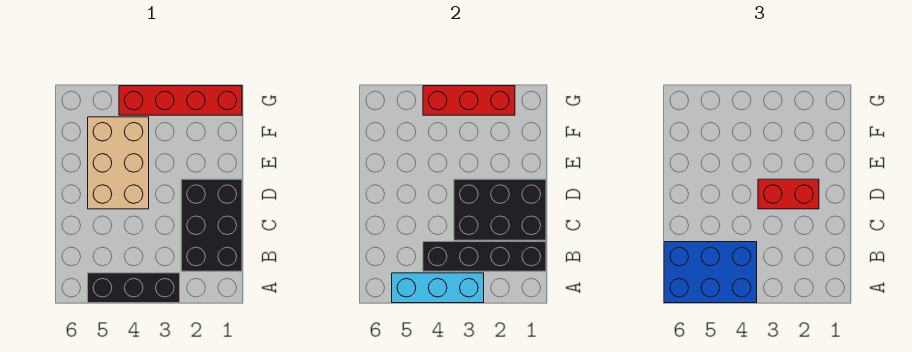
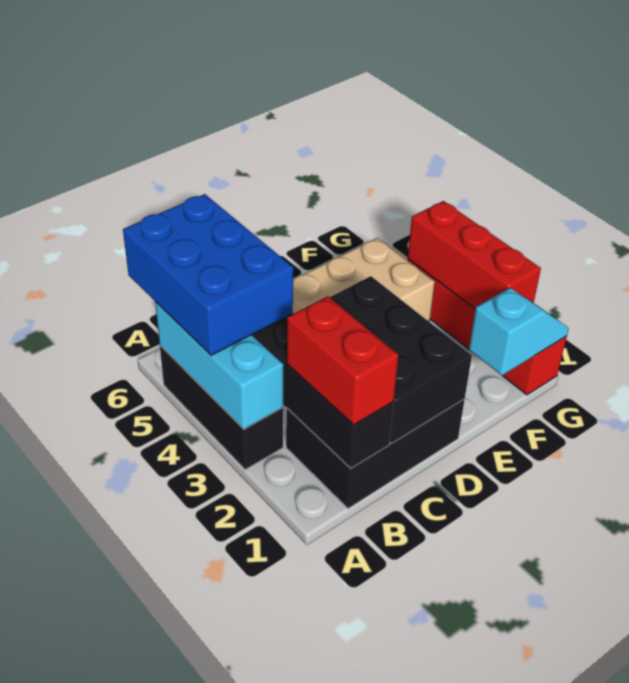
red 1x2 brick [758,179,819,209] -> red 1x2 brick moved to [287,296,398,425]
none -> cyan 1x2 slope [469,288,569,375]

